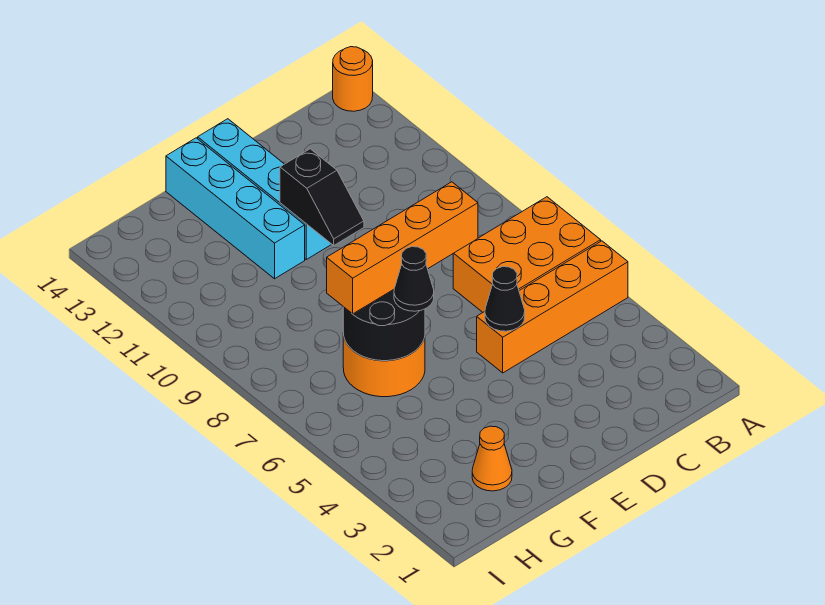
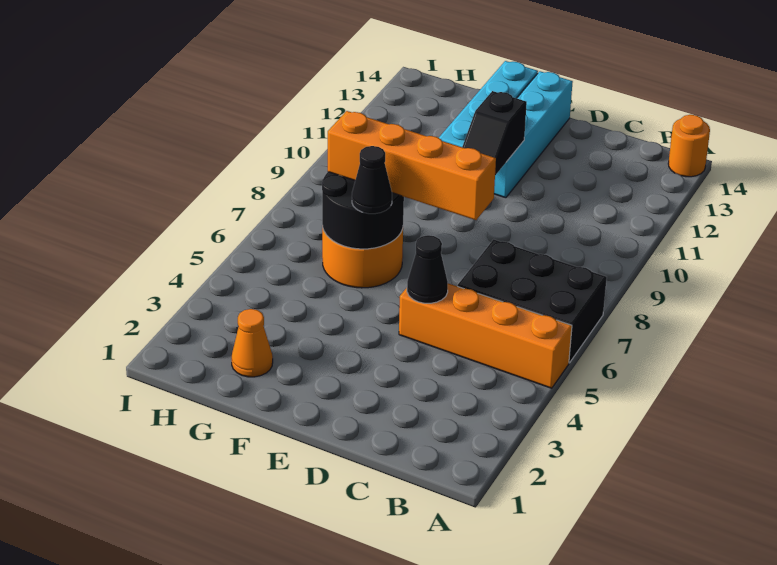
orange 2x3 brick [453,197,601,312] -> black 2x3 brick [457,239,607,363]

